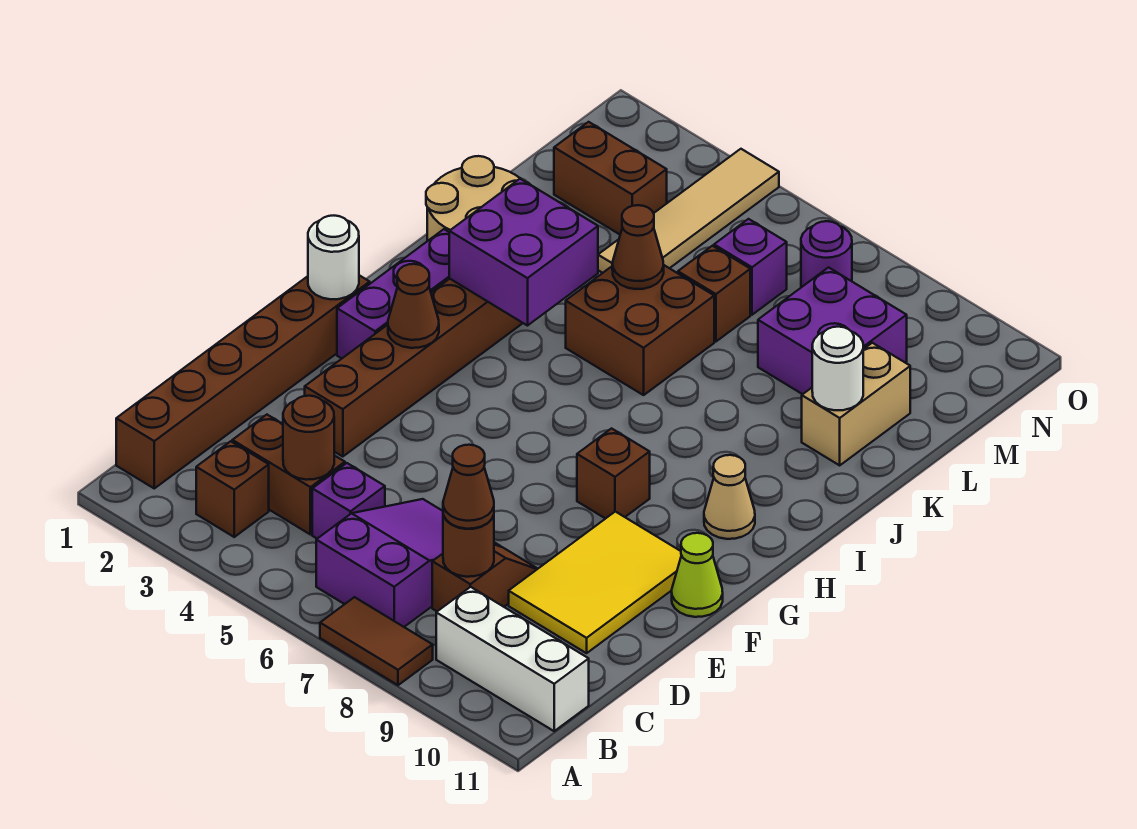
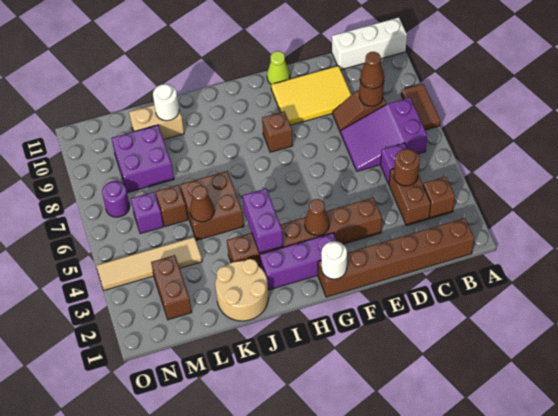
white 1x3 brick [436,587,589,731] -> white 1x3 brick turned to [332,17,407,70]
tan 1x1 cone [704,455,755,539] -> none
purple 2x2 brick [449,179,598,326] -> purple 1x2 brick [243,189,283,253]

